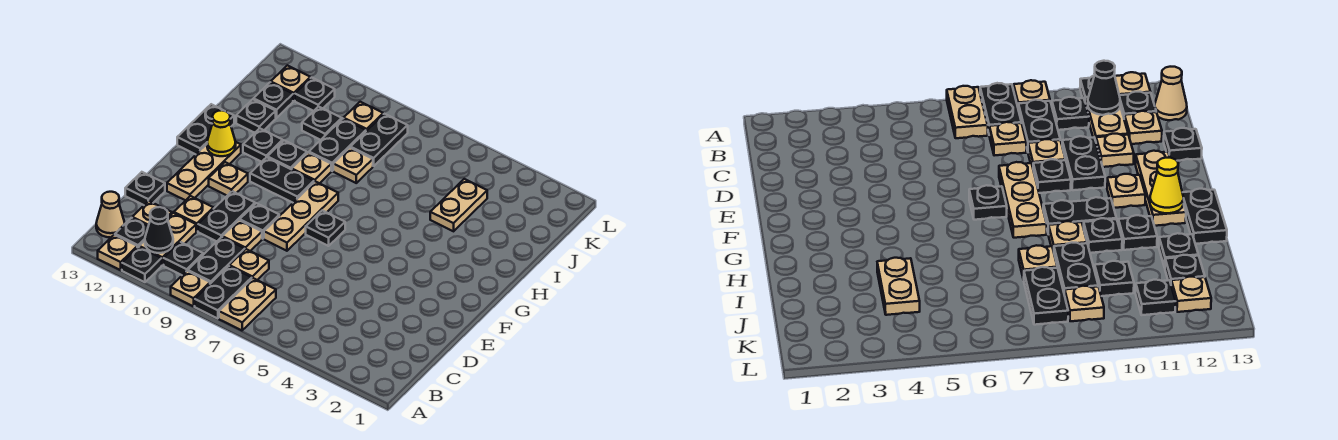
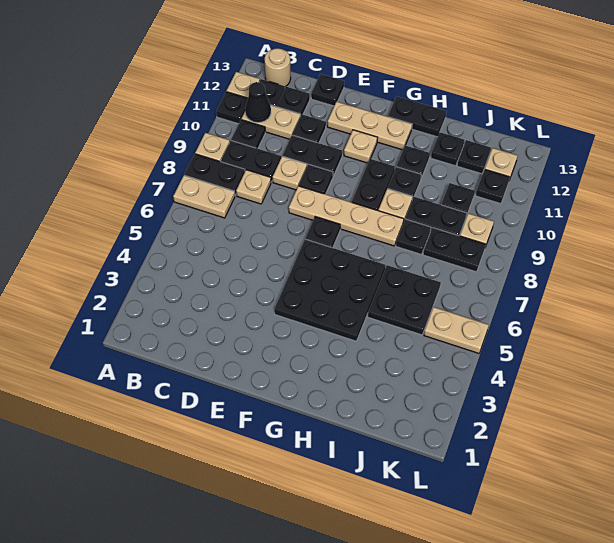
tan 1x1 cone [96,192,125,238] -> tan 1x1 round brick [265,49,291,87]
tan 1x1 plate [132,201,172,226] -> black 1x1 plate [277,87,310,116]
tan 1x1 plate [174,196,213,231] -> black 1x1 plate [292,115,326,143]
tan 1x3 plate [264,181,338,251] -> tan 1x4 plate [289,186,404,246]
none -> black 3x3 plate [274,239,385,341]
yellow 1x1 cone [207,110,236,156] -> none
tan 1x2 plate [430,179,487,231] -> tan 1x2 plate moved to [424,307,489,353]
none -> black 2x2 plate [368,265,441,335]
tan 1x1 plate [333,148,373,183] -> black 1x1 plate [396,219,431,255]

